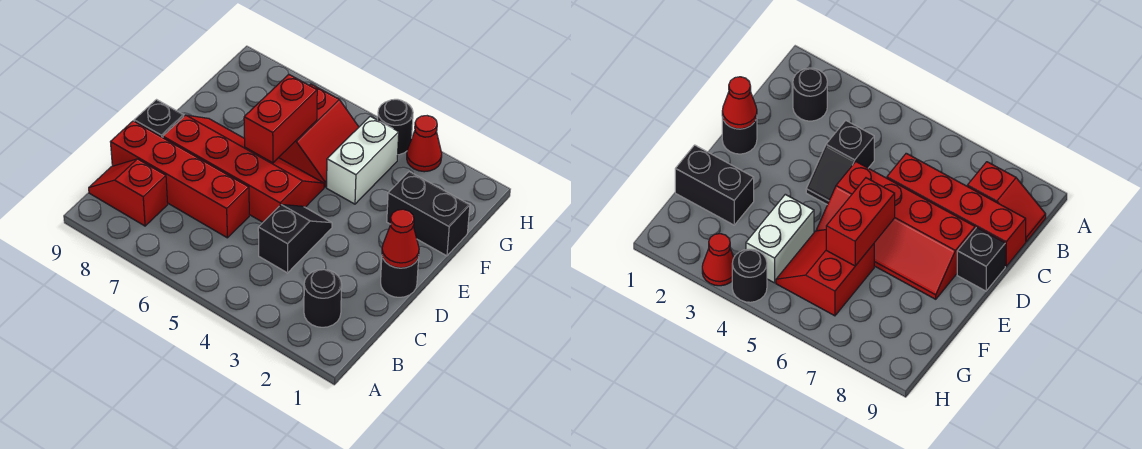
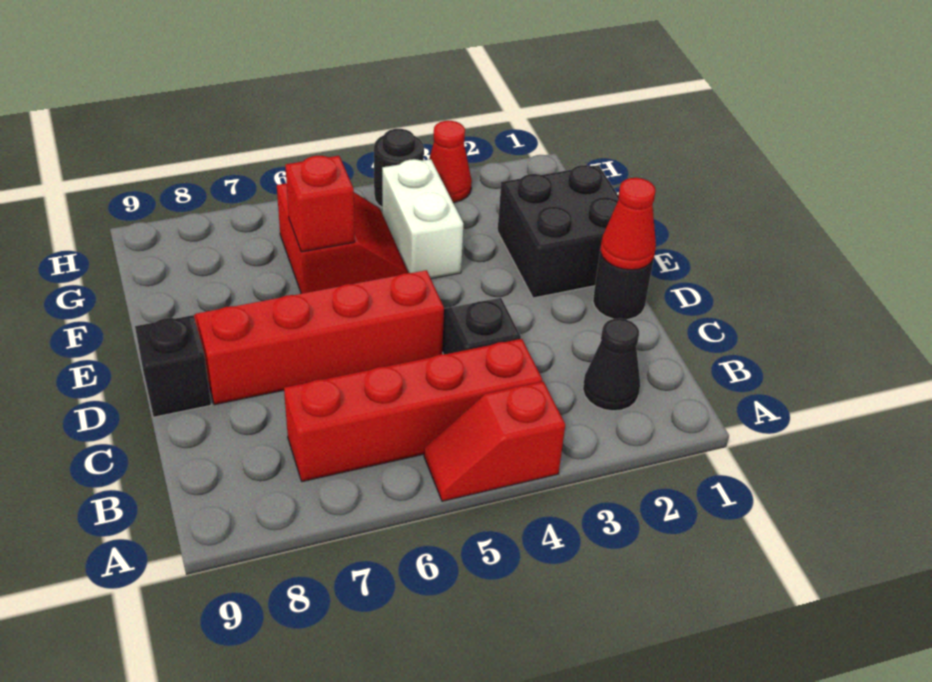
black 1x1 round brick [304,270,342,327] -> black 1x1 cone [583,318,640,411]
red 1x2 slope [89,159,168,226] -> red 1x2 slope moved to [424,381,565,501]
red 1x4 brick [111,121,249,238] -> red 1x4 brick moved to [284,339,542,482]
red 1x2 brick [244,74,317,163] -> red 1x1 brick [285,156,355,252]
black 1x2 brick [387,172,470,256] -> black 2x2 brick [498,165,619,298]

